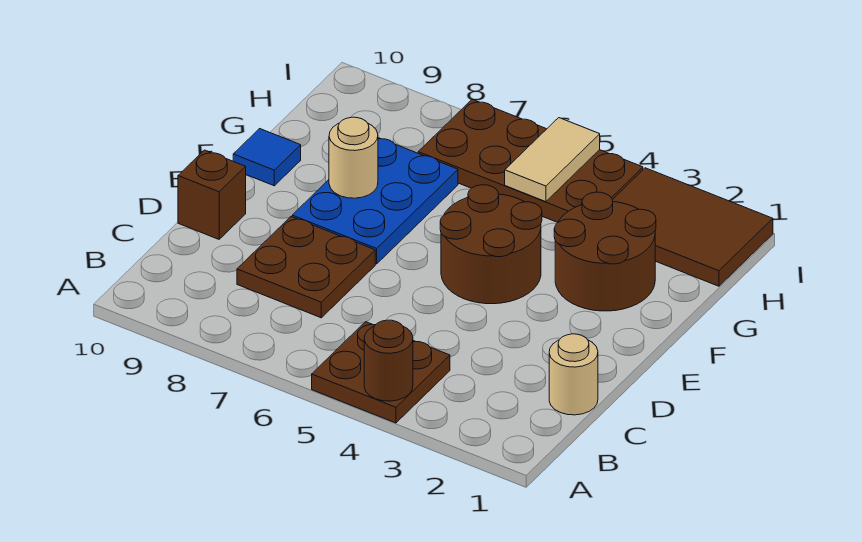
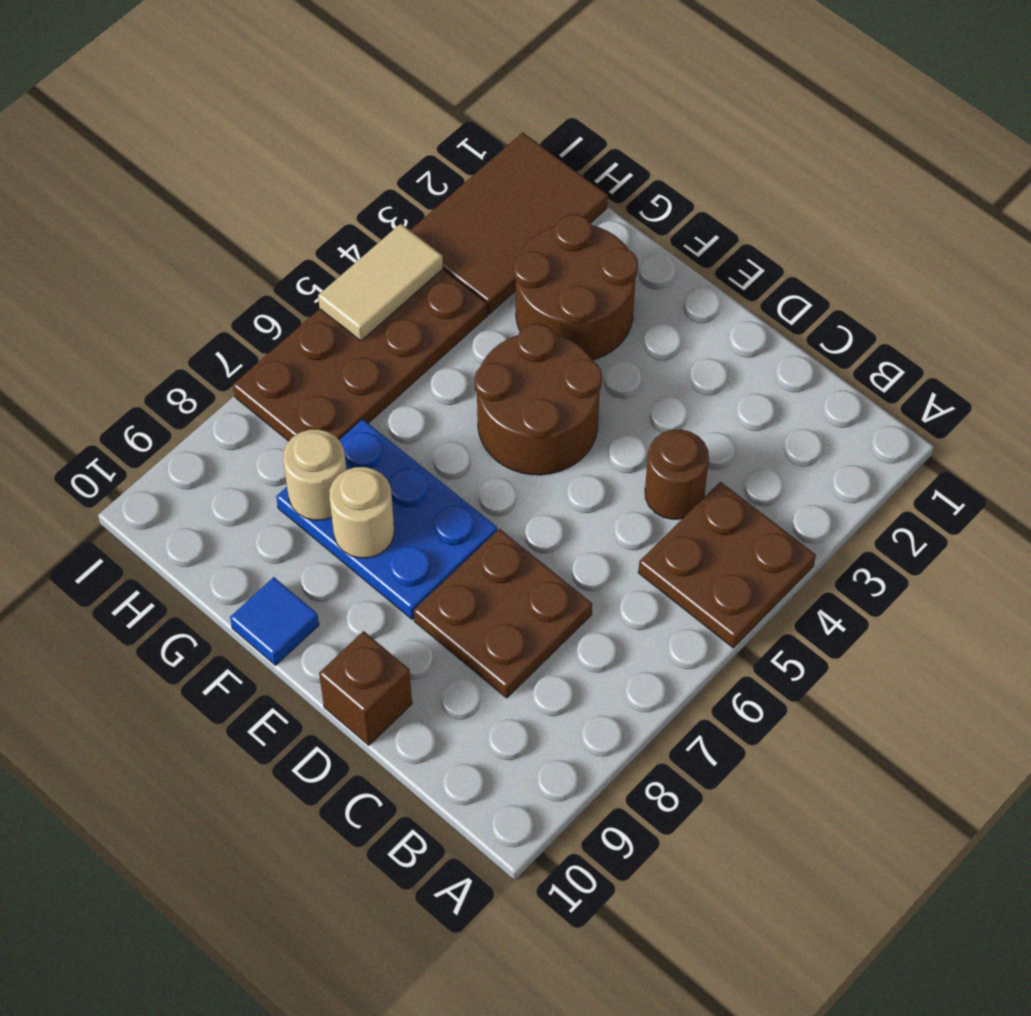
brown 1x1 round brick [364,320,413,401] -> brown 1x1 round brick moved to [645,430,709,519]
tan 1x1 round brick [549,334,598,415] -> tan 1x1 round brick moved to [283,429,346,520]
tan 1x2 tile [505,118,600,202] -> tan 1x2 tile turned to [318,224,443,341]

